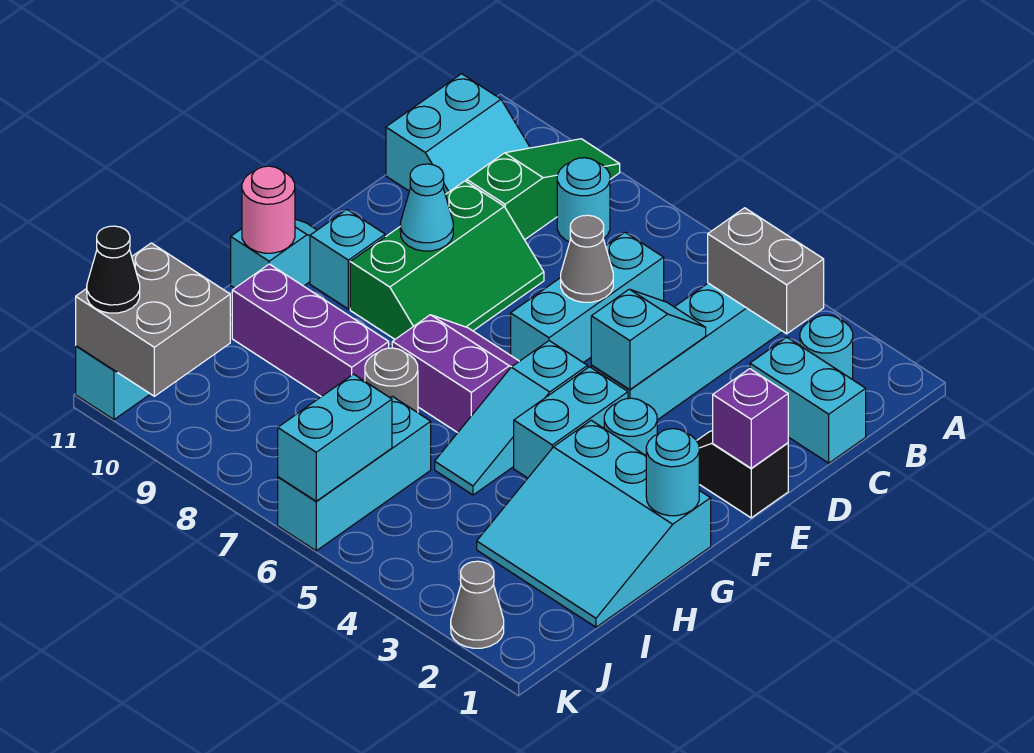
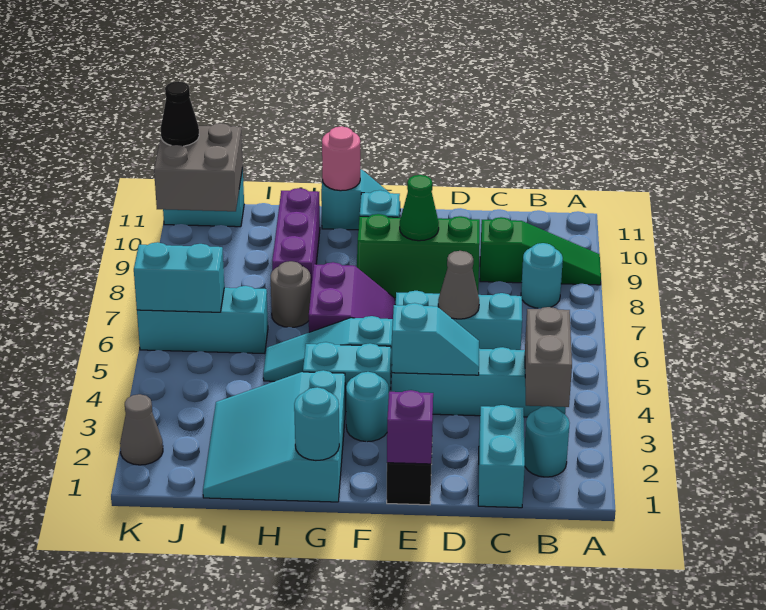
cyan 2x2 slope [386,74,530,194] -> none
cyan 1x1 cone [400,164,453,251] -> green 1x1 cone [400,175,439,241]

